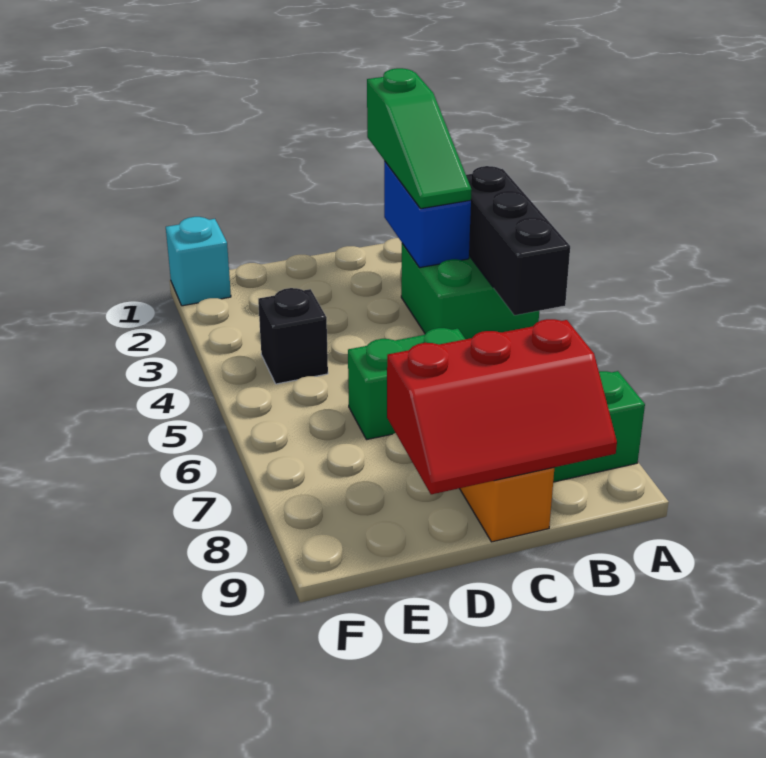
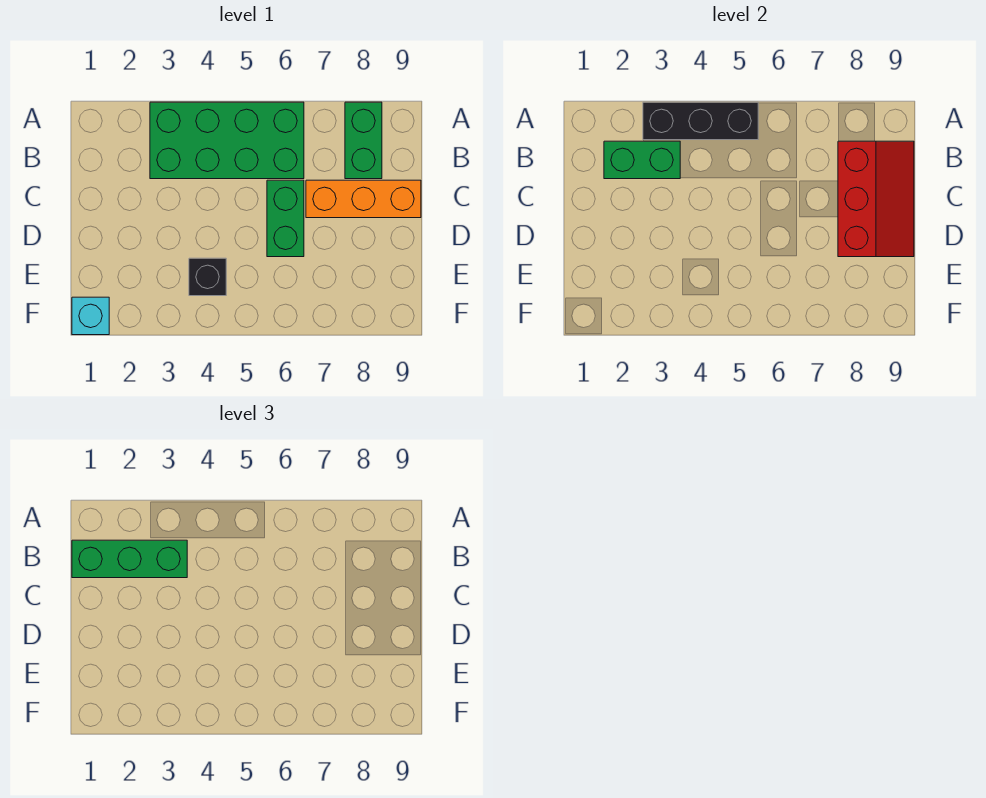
green 2x2 brick [401,244,539,339] -> green 2x4 brick [150,102,304,179]
green 1x3 slope [367,68,472,209] -> green 1x3 brick [72,540,187,578]
blue 1x2 brick [384,161,471,268] -> green 1x2 brick [604,141,680,179]

